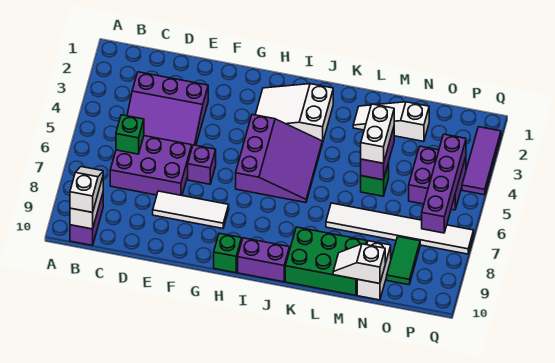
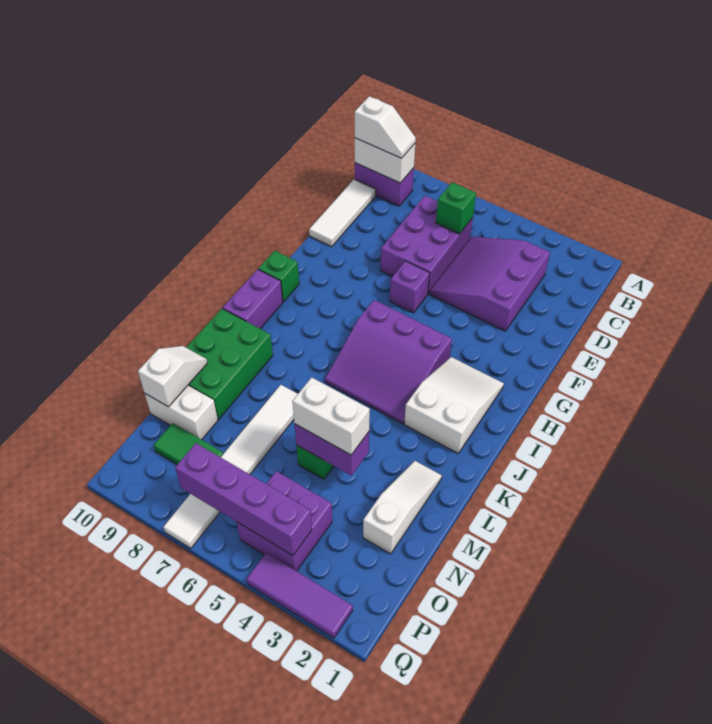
white 1x3 tile [153,191,229,228] -> white 1x3 tile moved to [309,179,376,247]

